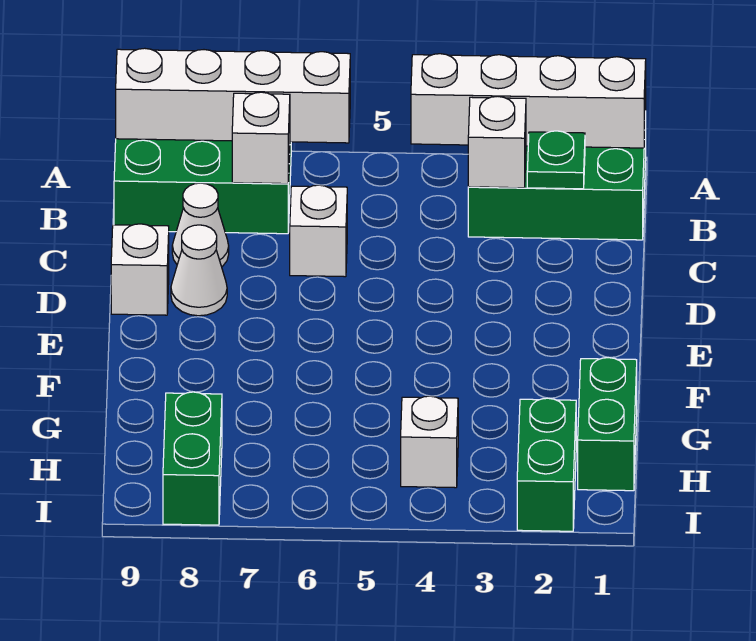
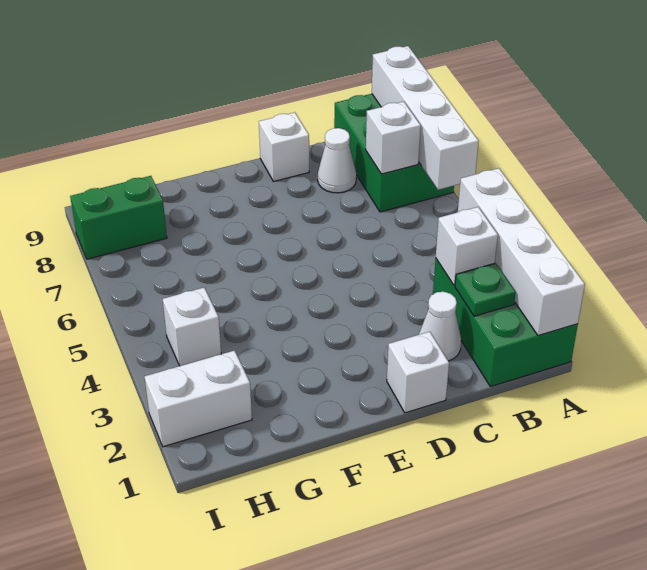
white 1x1 brick [290,185,347,277] -> white 1x1 brick moved to [387,332,449,413]
white 1x1 cone [171,225,227,316] -> white 1x1 cone moved to [419,292,461,361]
green 1x2 brick [578,358,637,491] -> none
green 1x2 brick [517,398,576,531] -> white 1x2 brick [145,351,252,447]

